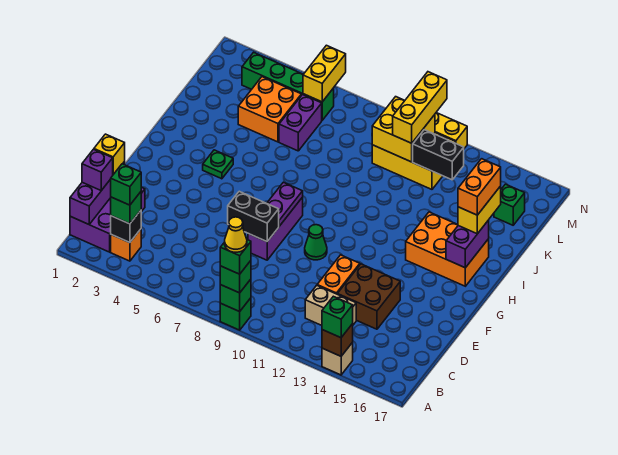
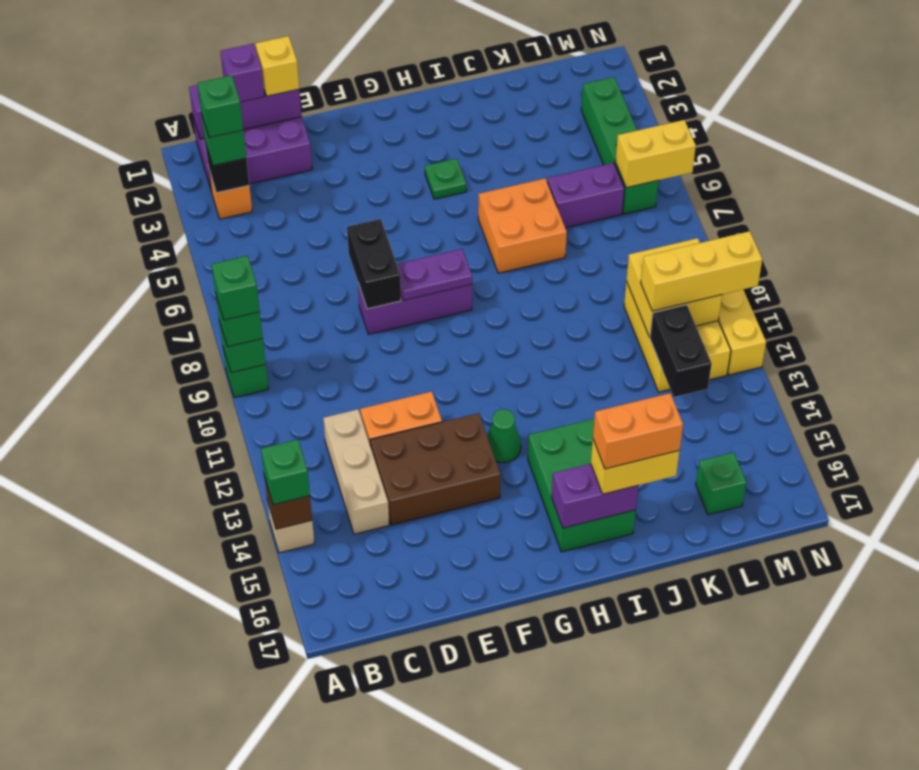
yellow 1x1 cone [225,217,247,252] -> none
tan 1x2 brick [305,285,356,325] -> tan 1x3 brick [323,409,389,534]
brown 2x2 brick [337,264,400,329] -> brown 2x3 brick [370,413,501,525]
green 1x1 cone [305,225,327,260] -> green 1x1 cone moved to [487,409,521,463]
orange 2x3 brick [406,212,489,286] -> green 2x3 brick [528,419,636,552]
orange 2x2 brick [238,77,301,142] -> orange 2x2 brick moved to [478,178,567,273]

